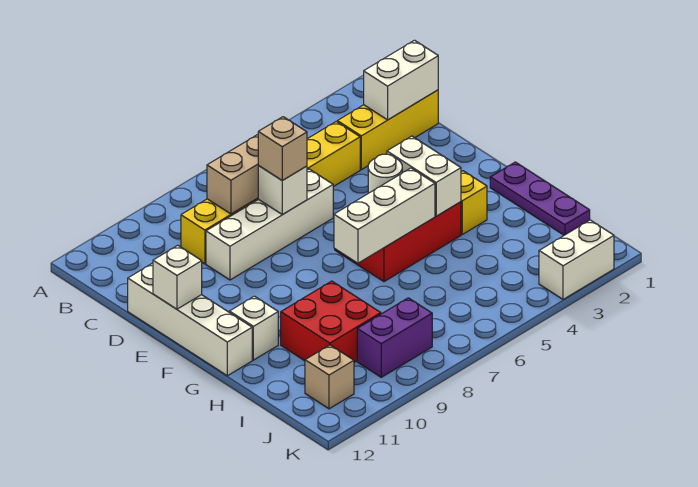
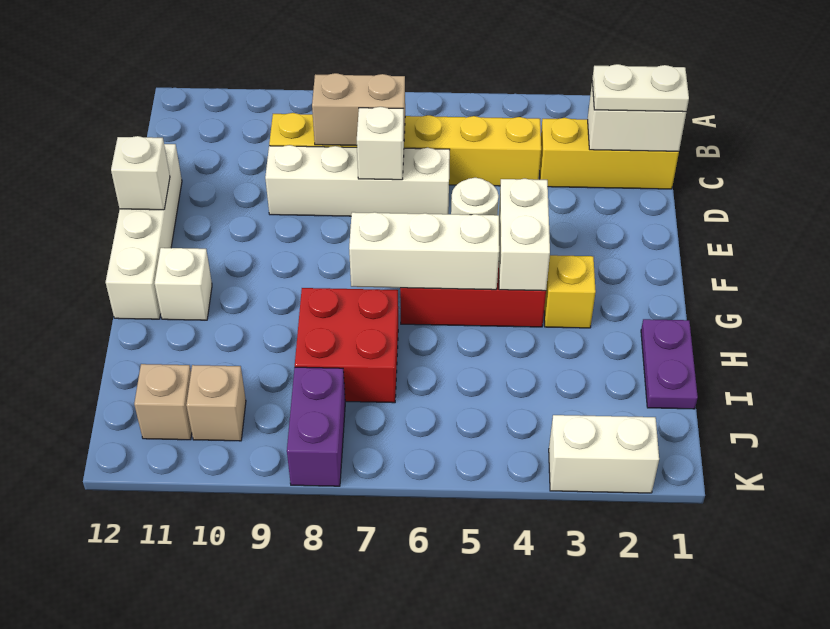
none -> white 1x2 plate [592,64,689,112]
tan 1x1 brick [258,117,307,180] -> tan 1x1 brick moved to [186,365,246,441]
purple 1x3 plate [490,162,590,235] -> purple 1x2 plate [641,319,698,409]
red 2x2 brick [281,281,381,362] -> red 2x2 brick moved to [295,288,398,403]
purple 1x2 brick [357,298,432,377] -> purple 1x2 brick turned to [287,367,345,486]

